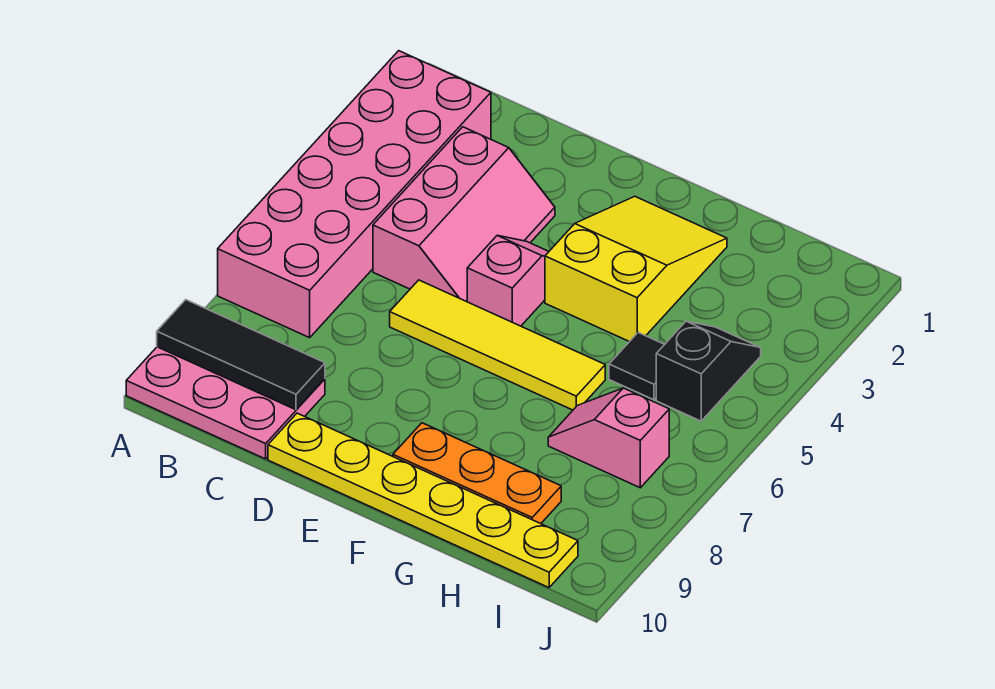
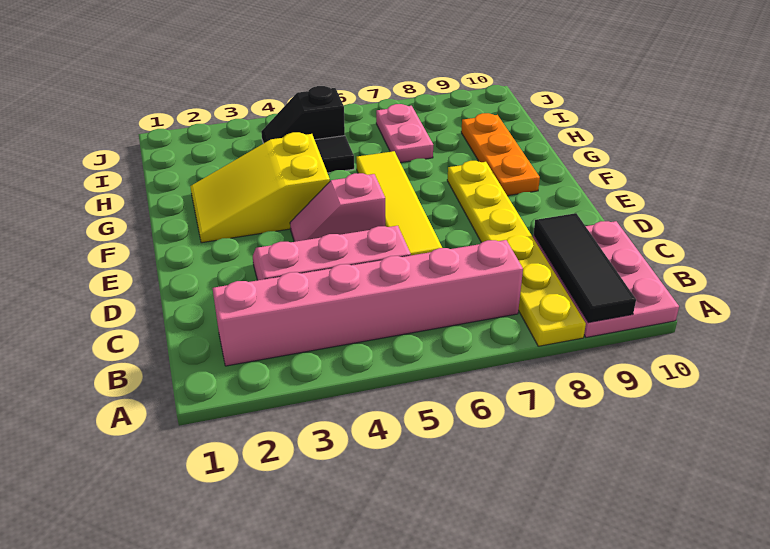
pink 2x6 brick [218,51,491,338] -> pink 1x6 brick [212,240,523,366]
yellow 1x6 plate [268,413,578,588] -> yellow 1x6 plate moved to [447,161,586,346]
pink 1x2 slope [548,388,669,488] -> pink 1x2 plate [376,104,433,163]

